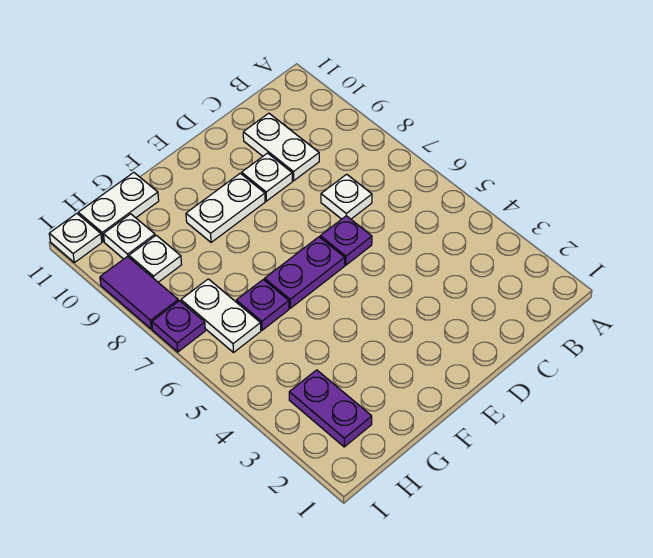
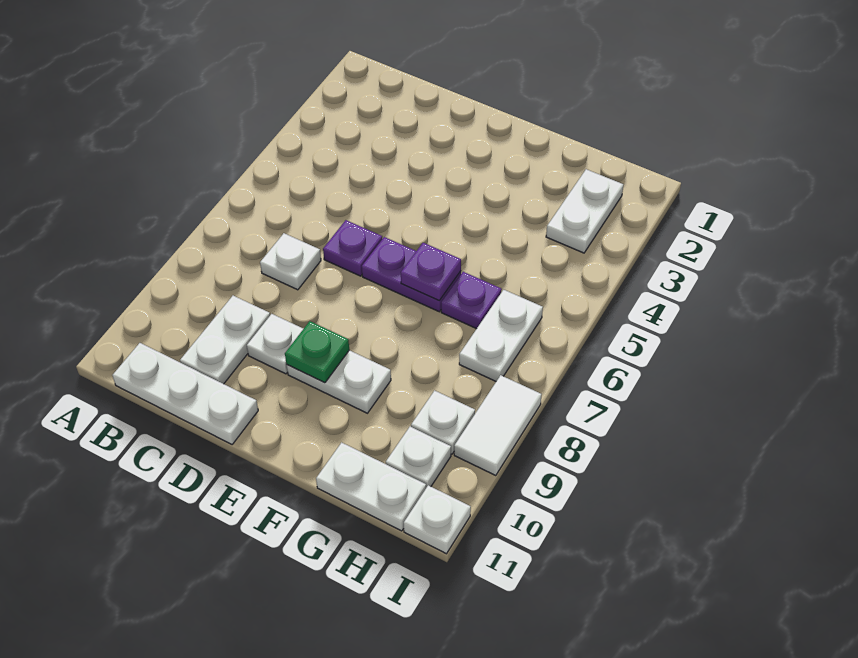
none -> white 1x3 plate [113,343,258,444]
none -> green 1x1 plate [285,321,349,383]
purple 1x2 plate [289,370,372,447] -> white 1x2 plate [546,169,623,253]
purple 1x1 plate [152,301,205,352] -> purple 1x1 plate moved to [401,243,461,300]
purple 1x2 tile [100,257,178,329] -> white 1x2 tile [454,375,542,475]

